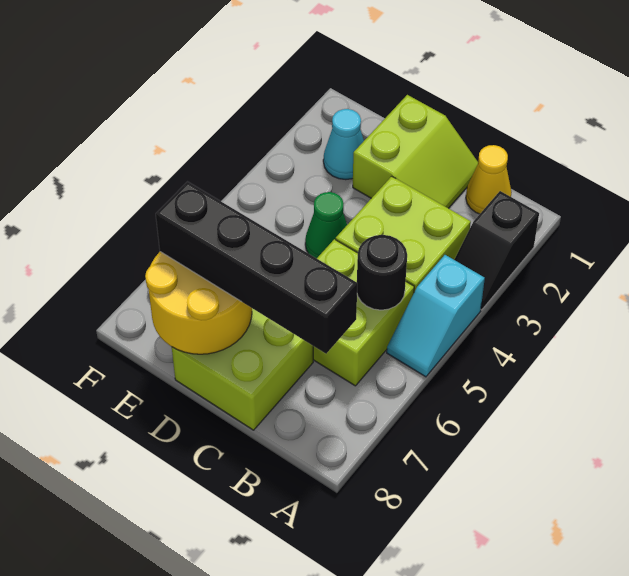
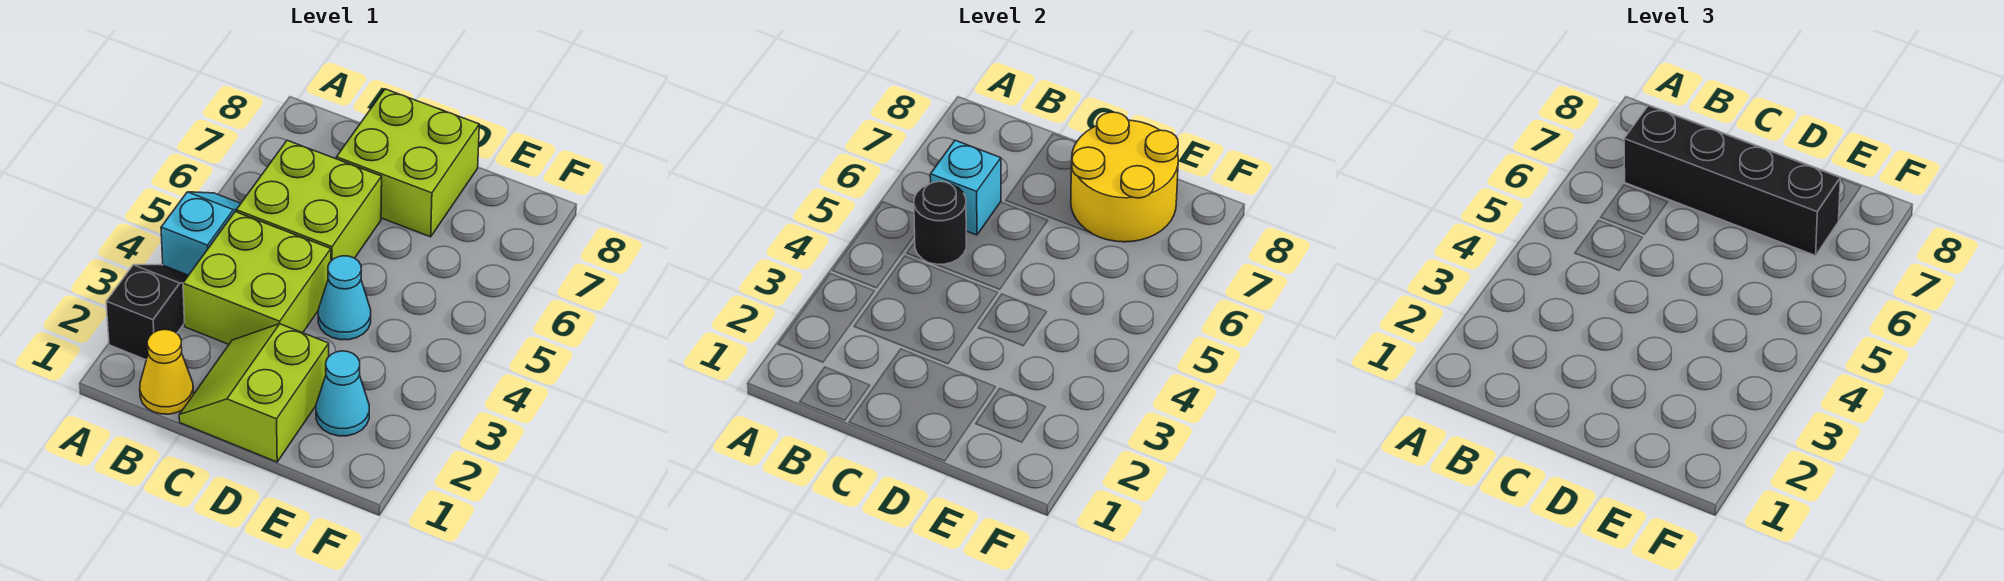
none -> cyan 1x1 brick [930,140,1001,235]
green 1x1 cone [305,192,347,258] -> cyan 1x1 cone [318,256,371,340]

